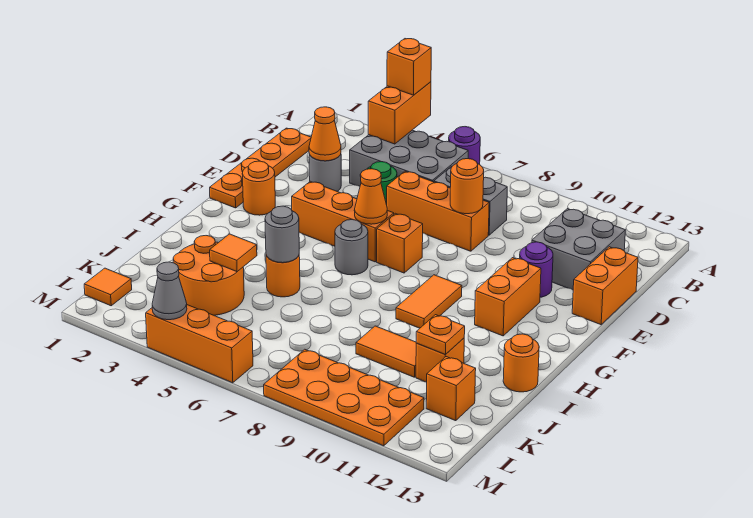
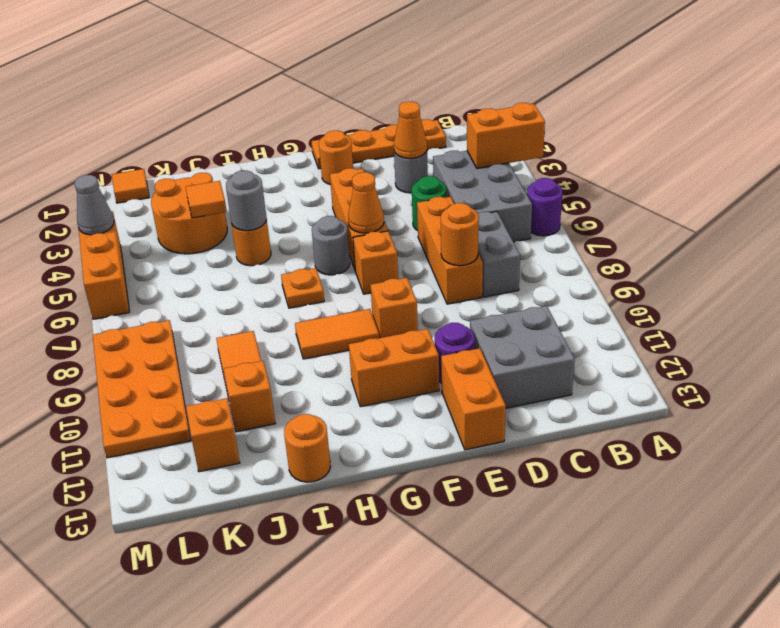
orange 1x1 brick [387,39,431,95] -> orange 1x1 brick moved to [371,278,418,338]
orange 1x2 brick [572,247,638,325] -> orange 1x2 brick turned to [441,348,506,450]
orange 1x1 plate [416,315,465,355] -> orange 1x1 plate moved to [281,268,324,308]

